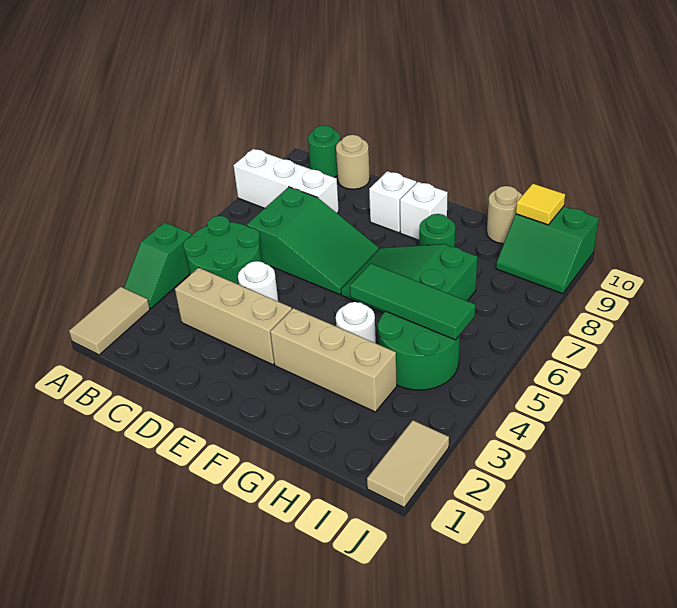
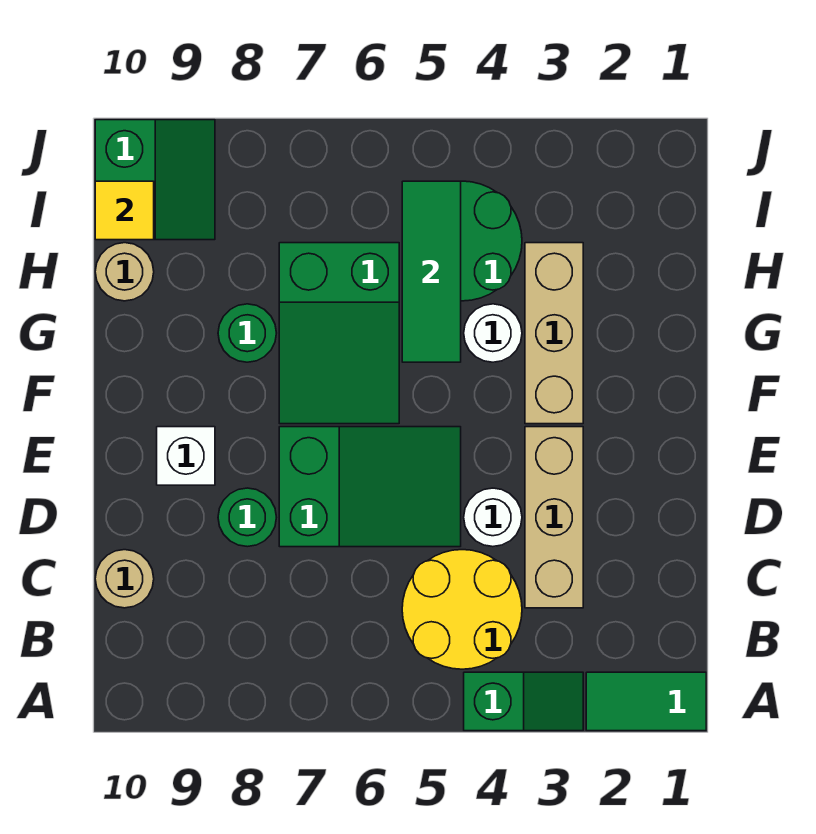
tan 1x2 tile [69,287,150,355] -> green 1x2 tile [586,672,706,731]
white 1x3 brick [233,149,339,213] -> none
green 2x2 round brick [183,216,262,285] -> yellow 2x2 round brick [402,550,522,669]
green 1x1 round brick [308,125,340,177] -> green 1x1 round brick moved to [218,488,276,547]
green 2x3 slope [247,187,379,295] -> green 2x3 slope turned to [279,427,461,547]
white 1x1 brick [400,182,448,240] -> none
tan 1x2 tile [367,420,449,507] -> none

